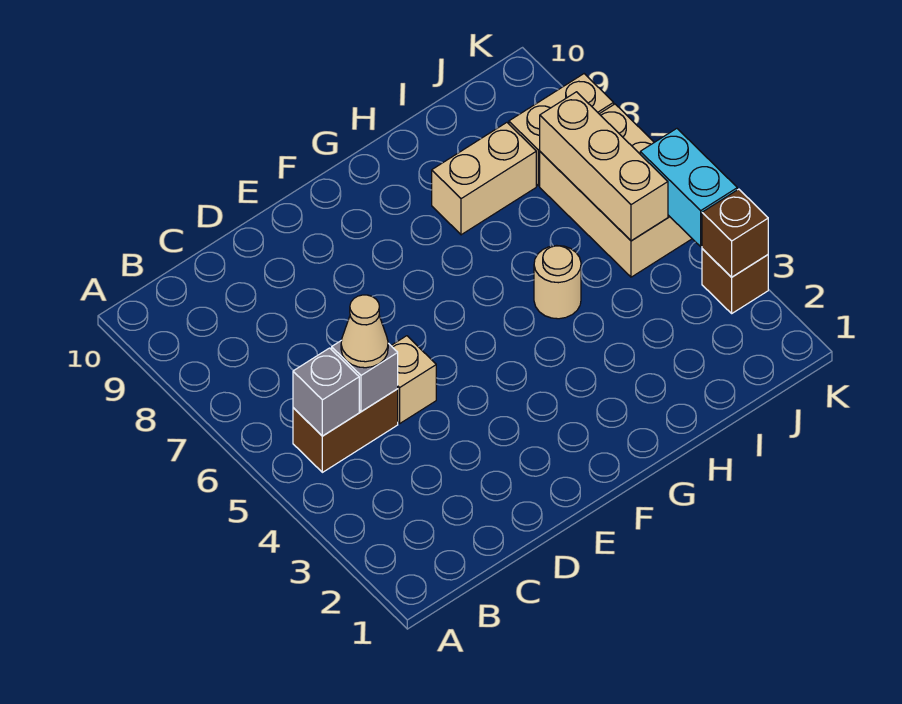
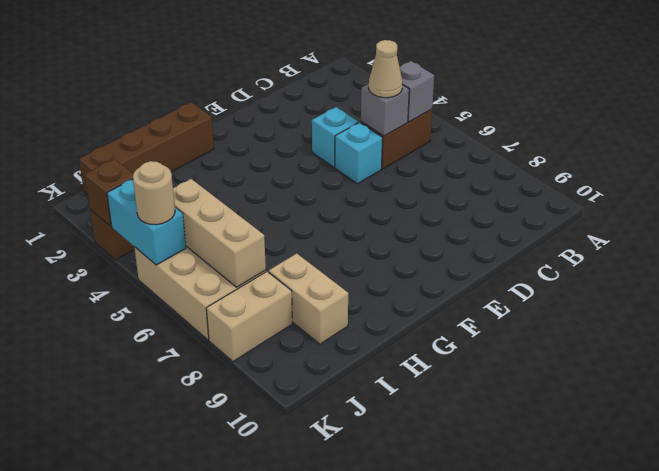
none -> cyan 1x1 brick [312,107,358,167]
tan 1x1 brick [391,336,436,423] -> cyan 1x1 brick [335,122,383,184]
none -> brown 1x4 brick [79,103,214,195]
tan 1x1 round brick [534,245,581,319] -> tan 1x1 round brick moved to [133,161,175,225]
tan 1x2 brick [432,123,536,235] -> tan 1x2 brick turned to [269,254,348,344]

